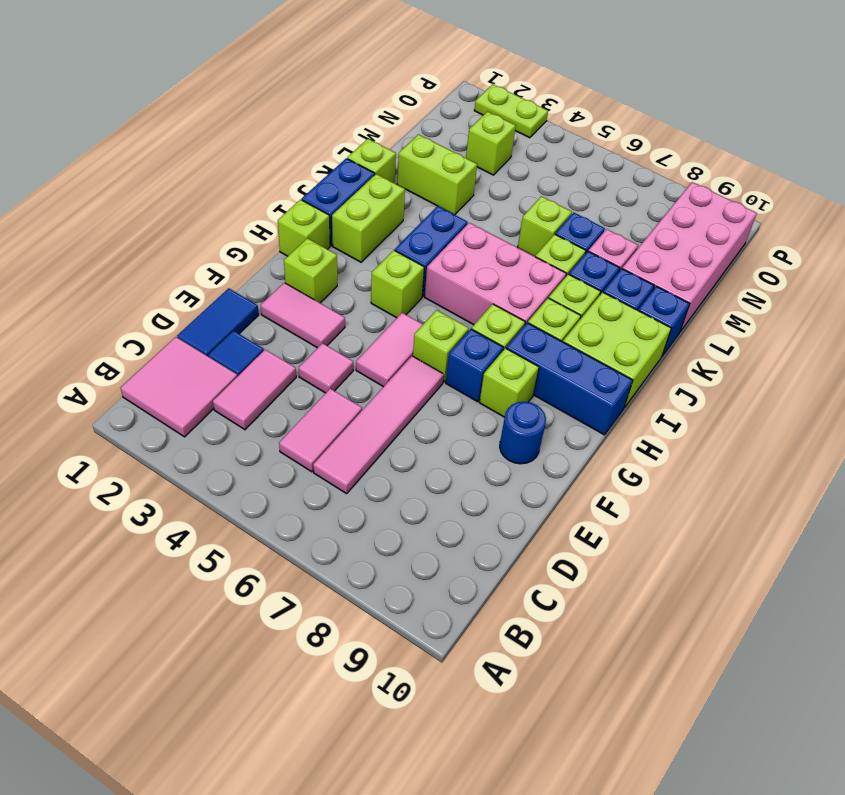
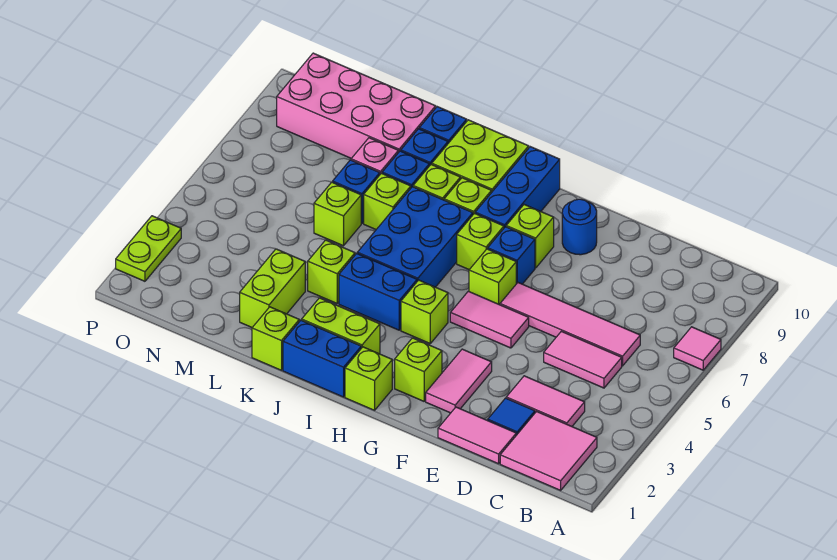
blue 1x2 tile [177,288,259,356] -> pink 1x2 tile [438,407,516,464]
pink 1x1 tile [299,343,353,393] -> pink 1x1 tile moved to [674,327,721,370]
pink 2x3 brick [425,223,566,325] -> blue 2x3 brick [357,187,473,287]
lime 1x1 brick [466,112,516,175] -> lime 1x1 brick moved to [308,240,355,303]

